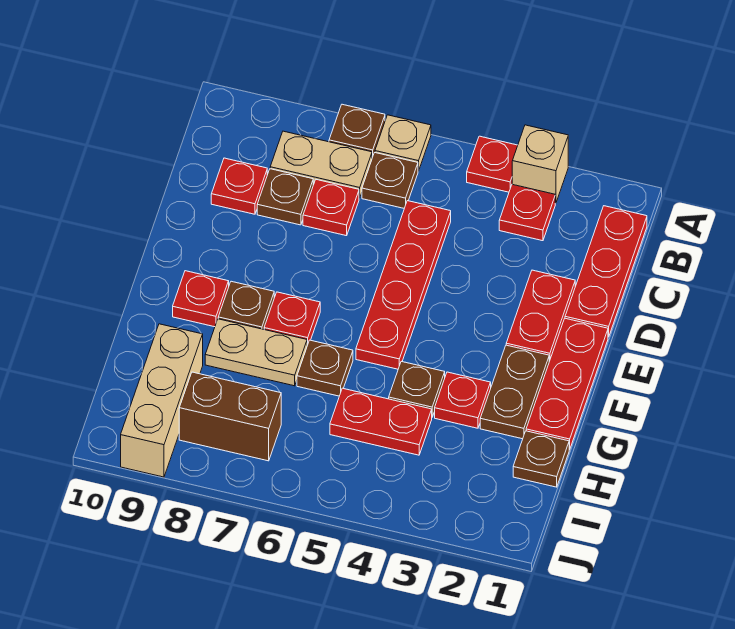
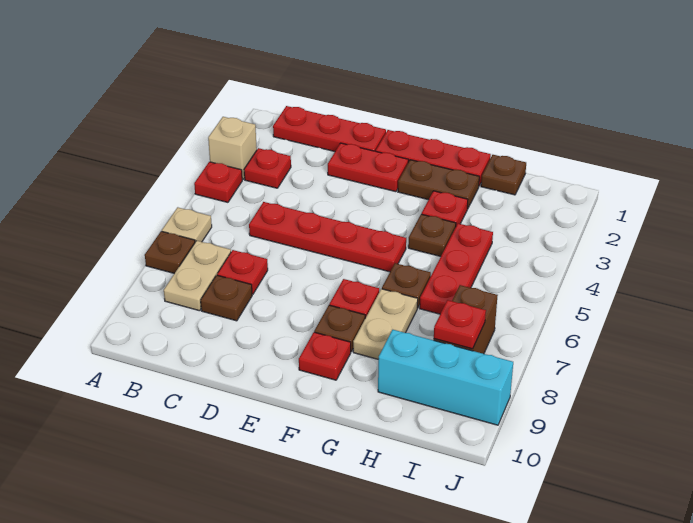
brown 1x1 plate [362,153,418,208] -> none
red 1x1 plate [211,158,267,214] -> red 1x1 plate moved to [434,300,486,349]
red 1x2 plate [330,388,432,455] -> red 1x3 plate [420,223,493,314]
tan 1x3 brick [121,324,203,477] -> cyan 1x3 brick [378,330,513,425]

